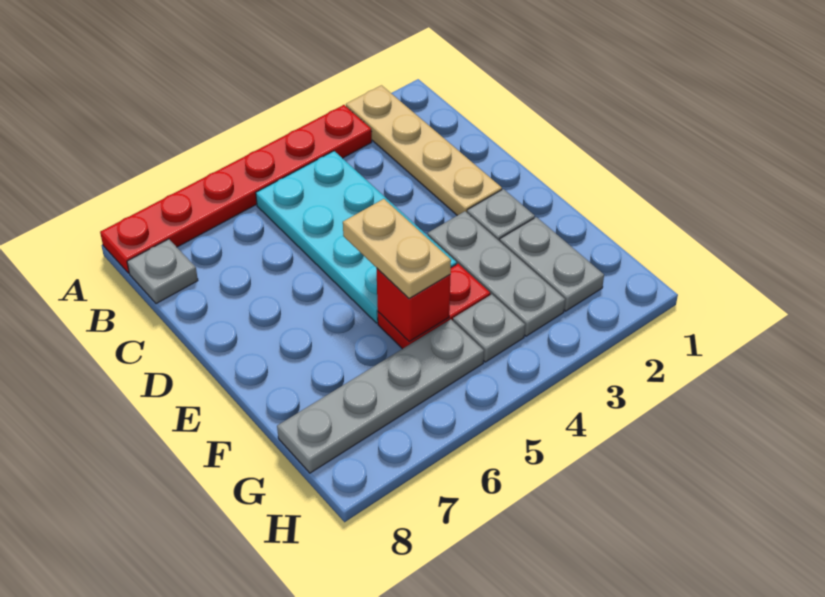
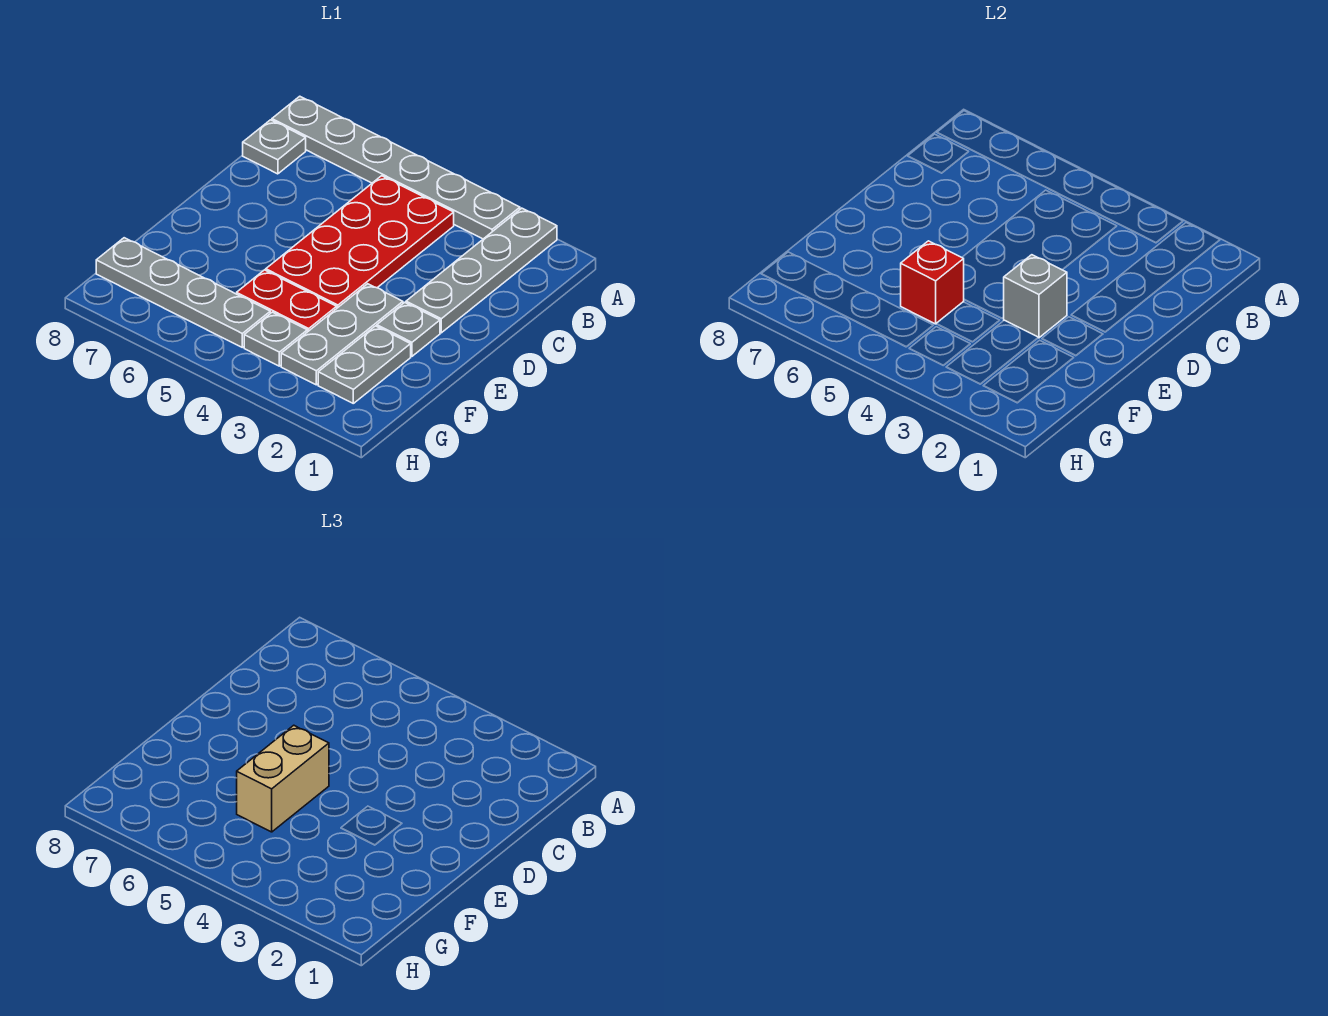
tan 1x4 plate [346,85,502,215] -> grey 1x4 plate [406,208,557,333]
red 1x6 plate [100,105,372,273] -> grey 1x6 plate [272,96,520,239]
cyan 2x4 plate [256,151,457,323] -> red 2x4 plate [266,176,454,308]
none -> grey 1x1 brick [1004,255,1067,338]
tan 1x2 plate [343,199,451,299] -> tan 1x2 brick [237,725,329,832]

